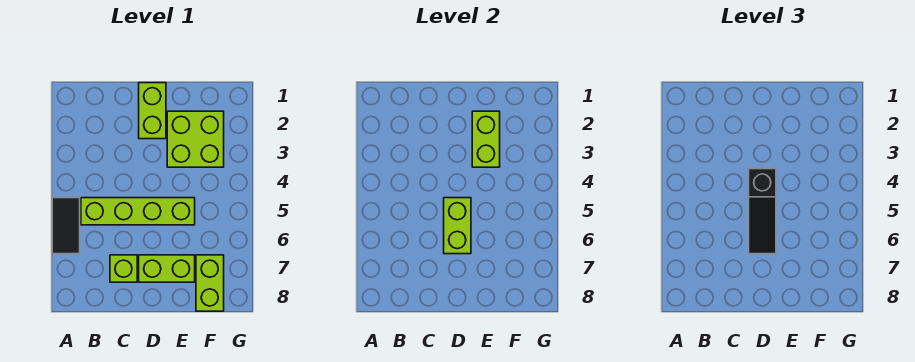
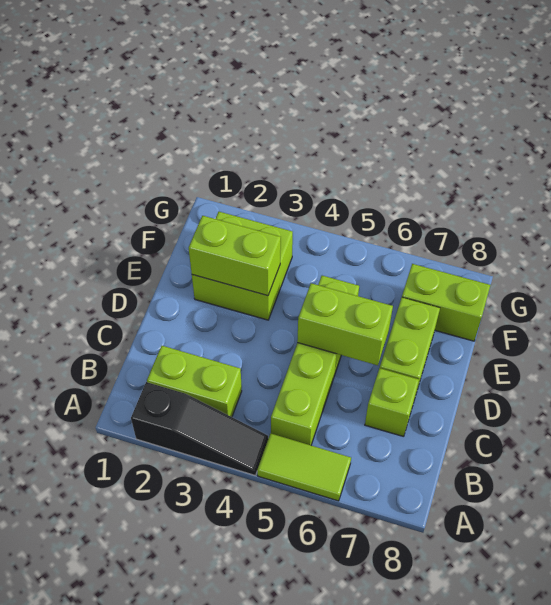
black 1x2 tile [52,198,80,254] -> lime 1x2 tile [257,433,351,501]
lime 1x2 brick [139,83,166,139] -> lime 1x2 brick moved to [147,346,242,417]
black 1x3 slope [749,169,776,254] -> black 1x3 slope moved to [131,382,268,475]

